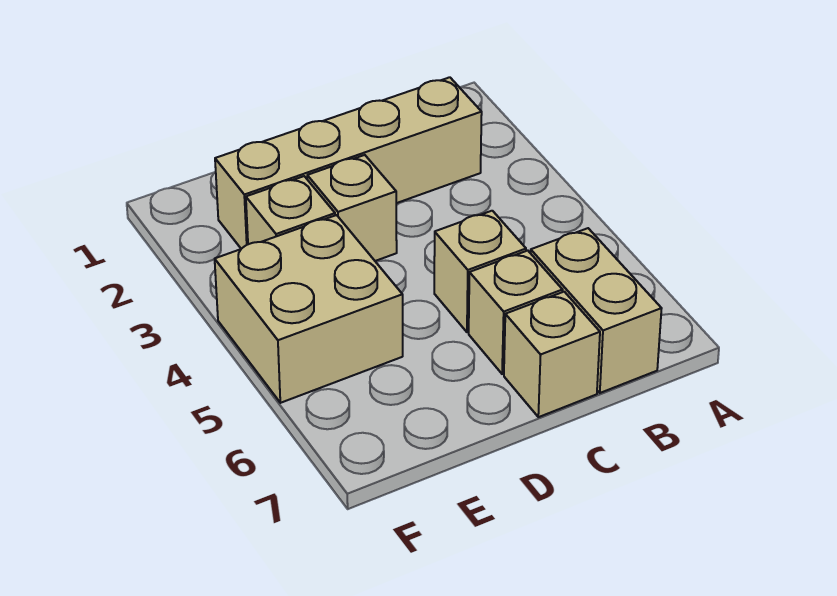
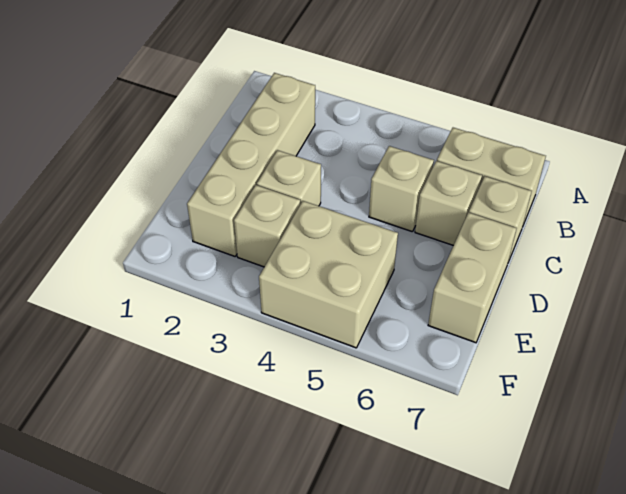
none -> tan 1x2 brick [428,213,517,343]

